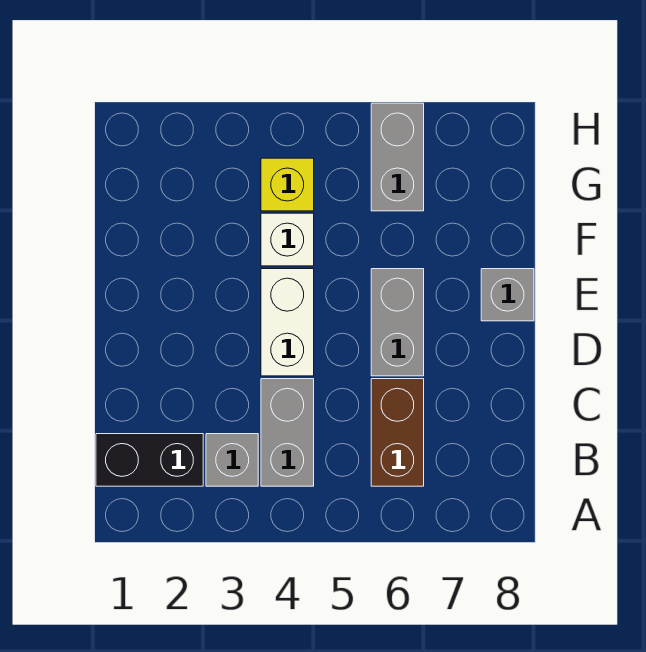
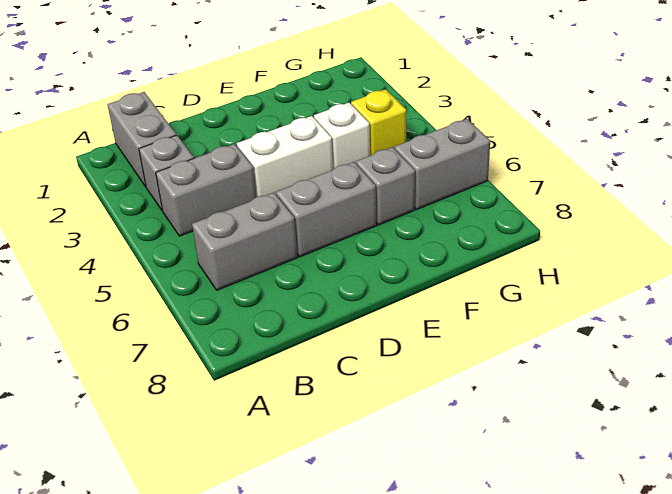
black 1x2 brick [96,434,203,486] -> grey 1x2 brick [108,92,176,187]
brown 1x2 brick [371,379,424,486] -> grey 1x2 brick [192,193,298,290]
grey 1x1 brick [481,269,534,321] -> grey 1x1 brick moved to [356,147,415,225]

